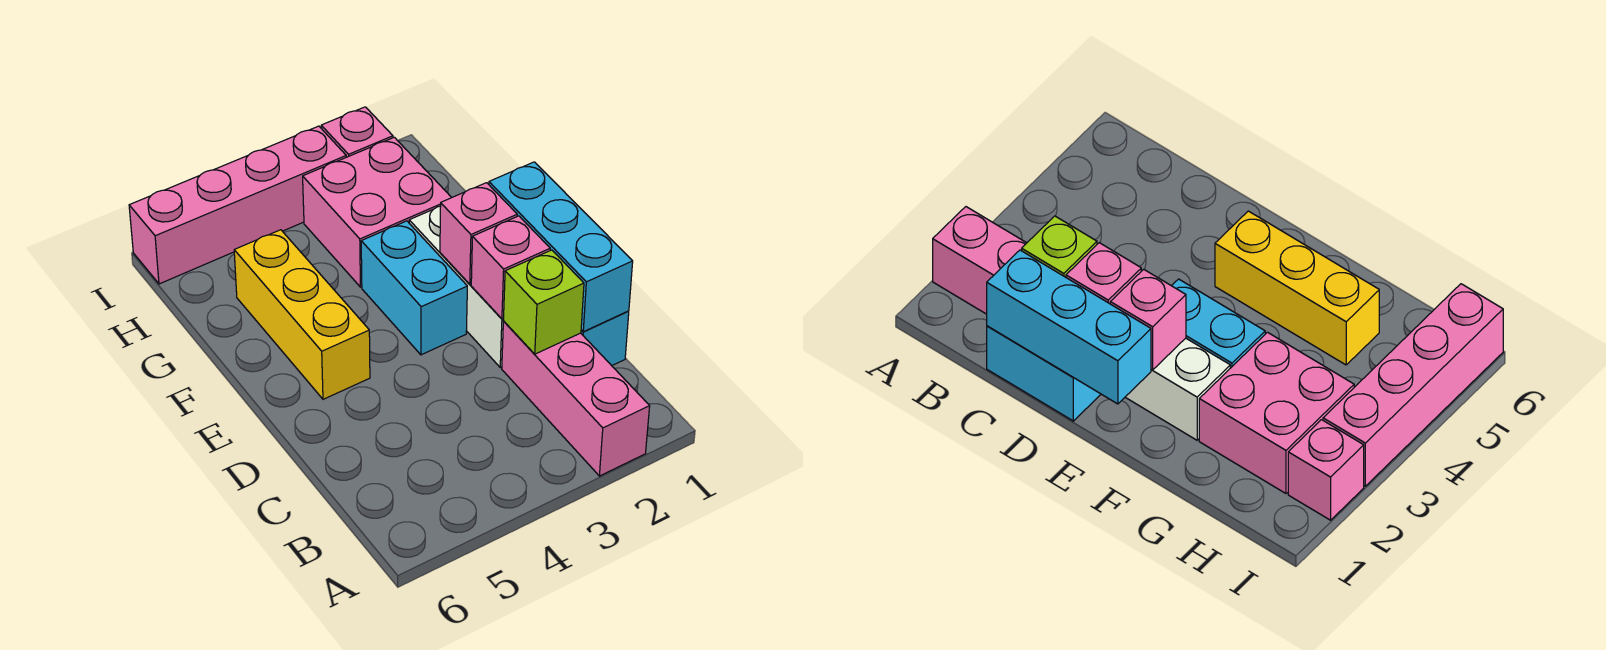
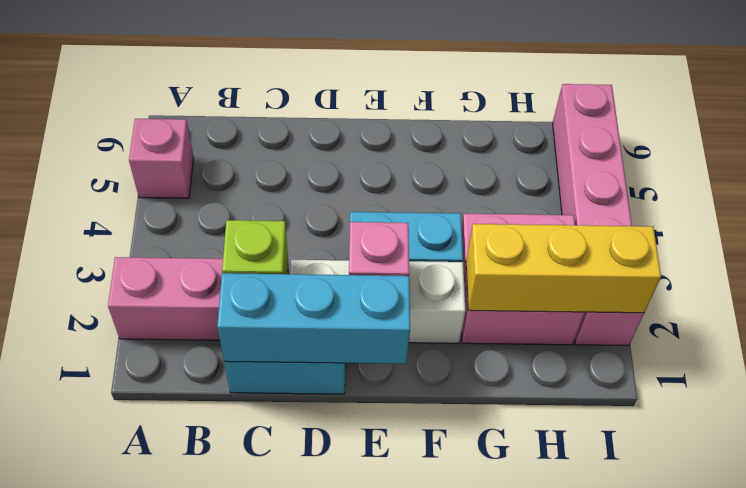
pink 1x1 brick [471,216,550,319] -> pink 1x1 brick moved to [129,119,194,198]
yellow 1x3 brick [234,230,370,399] -> yellow 1x3 brick moved to [466,224,661,313]

